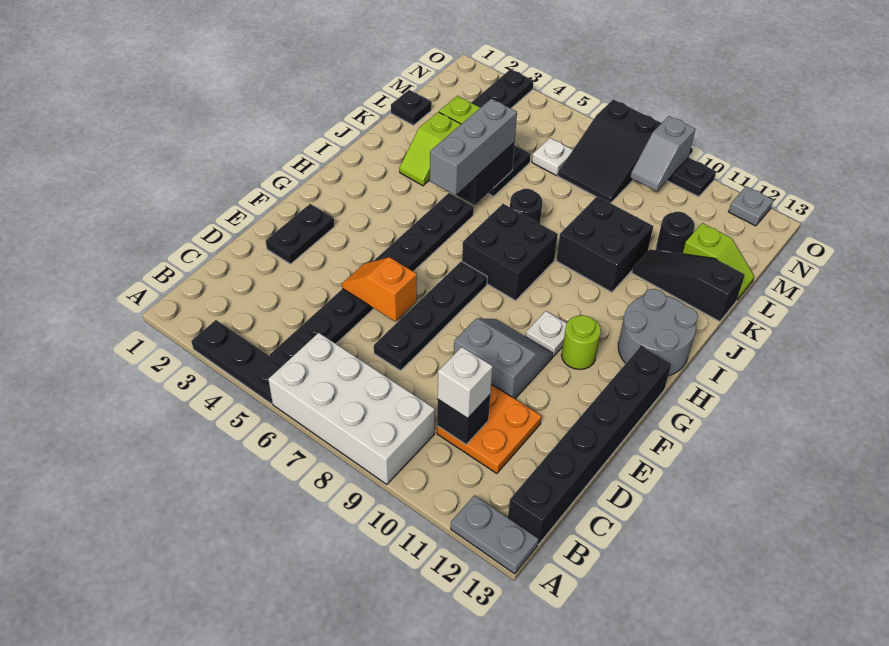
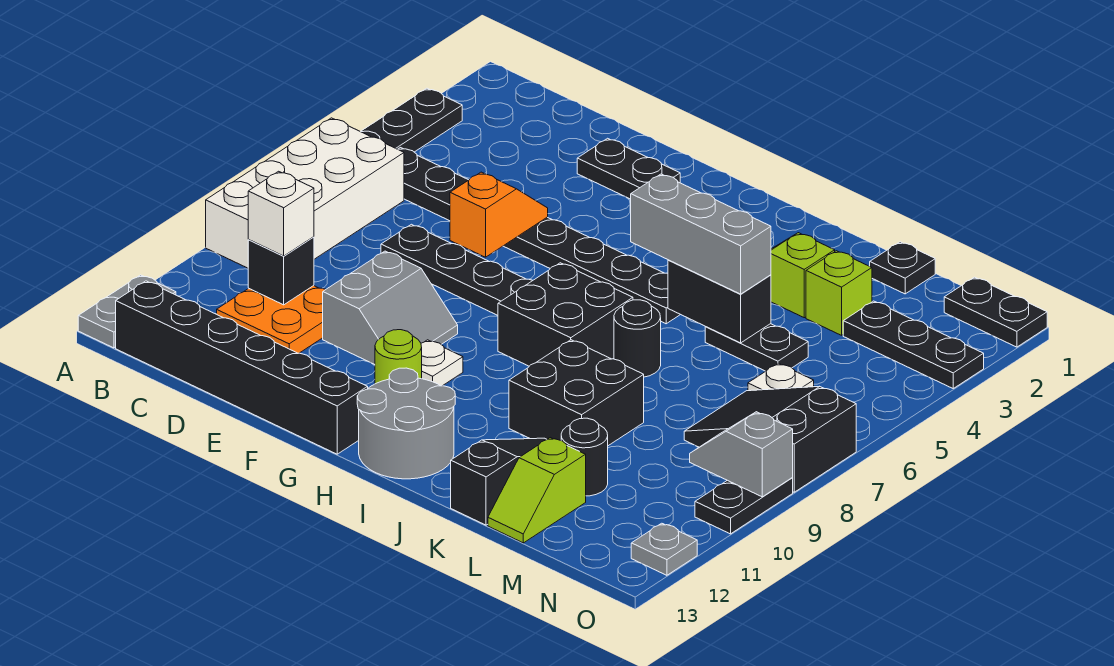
none -> black 1x2 plate [944,277,1047,347]

